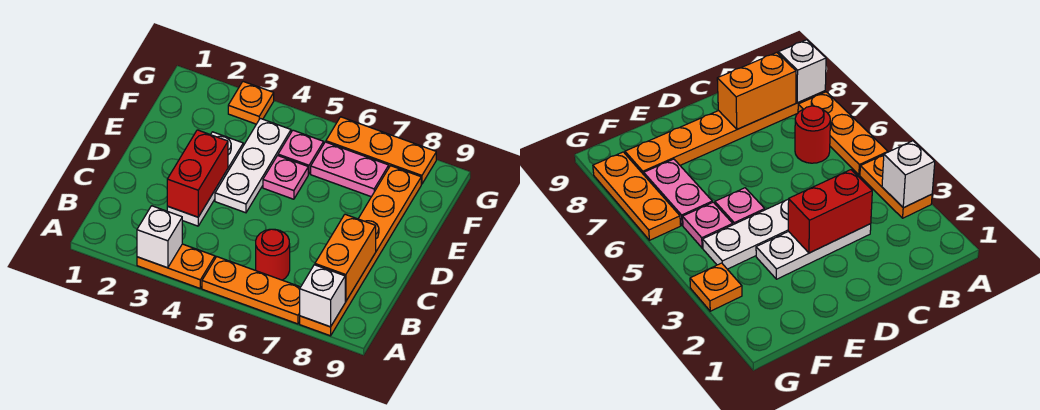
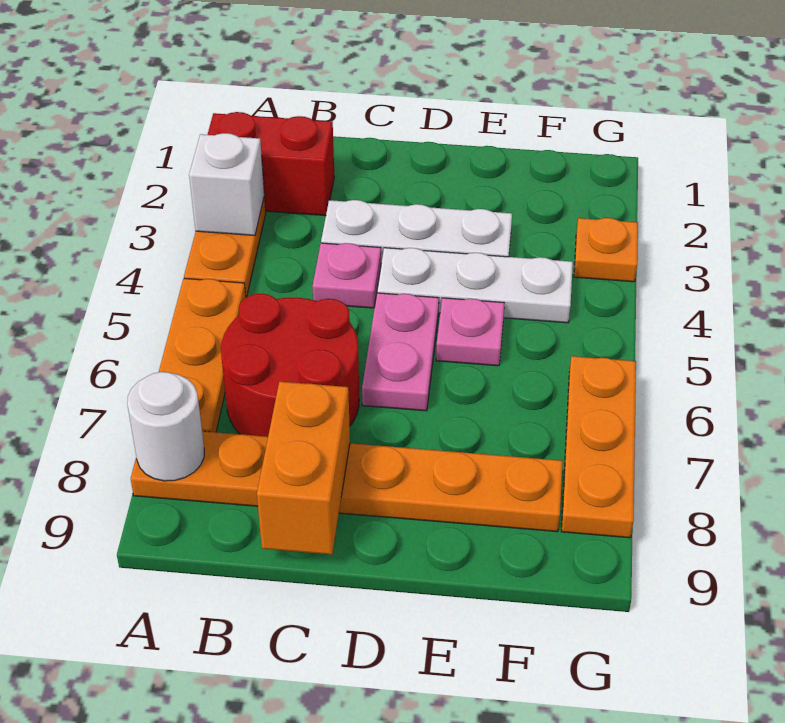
white 1x1 brick [300,265,345,327] -> white 1x1 round brick [127,372,204,481]
red 1x1 round brick [256,229,290,280] -> red 2x2 round brick [221,294,359,437]
orange 1x2 brick [315,214,376,301] -> orange 1x2 brick turned to [257,382,350,555]
red 1x2 brick [167,130,228,217] -> red 1x2 brick moved to [207,112,334,216]
pink 1x1 plate [278,130,324,174] -> pink 1x1 plate moved to [312,243,381,308]
pink 1x2 plate [311,142,389,197] -> pink 1x2 plate moved to [362,293,439,411]

